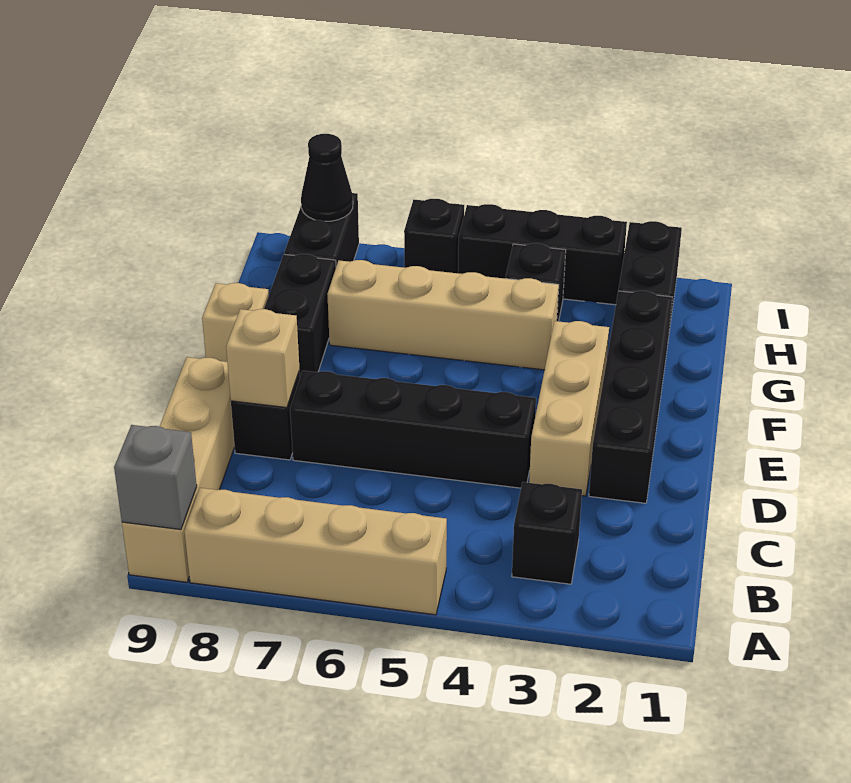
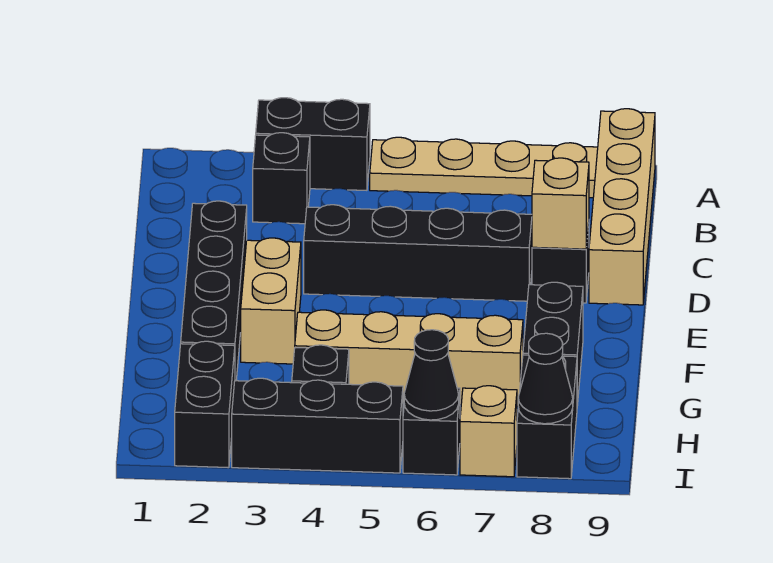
none -> black 1x2 brick [256,98,370,190]
tan 1x4 brick [184,488,447,615] -> tan 1x4 plate [370,137,598,198]
grey 1x1 brick [114,425,197,530] -> none
tan 1x3 brick [529,321,609,496] -> tan 1x2 brick [241,238,301,364]
tan 1x1 brick [202,283,269,362] -> tan 1x1 brick moved to [460,386,517,477]
none -> black 1x1 cone [404,330,459,420]

